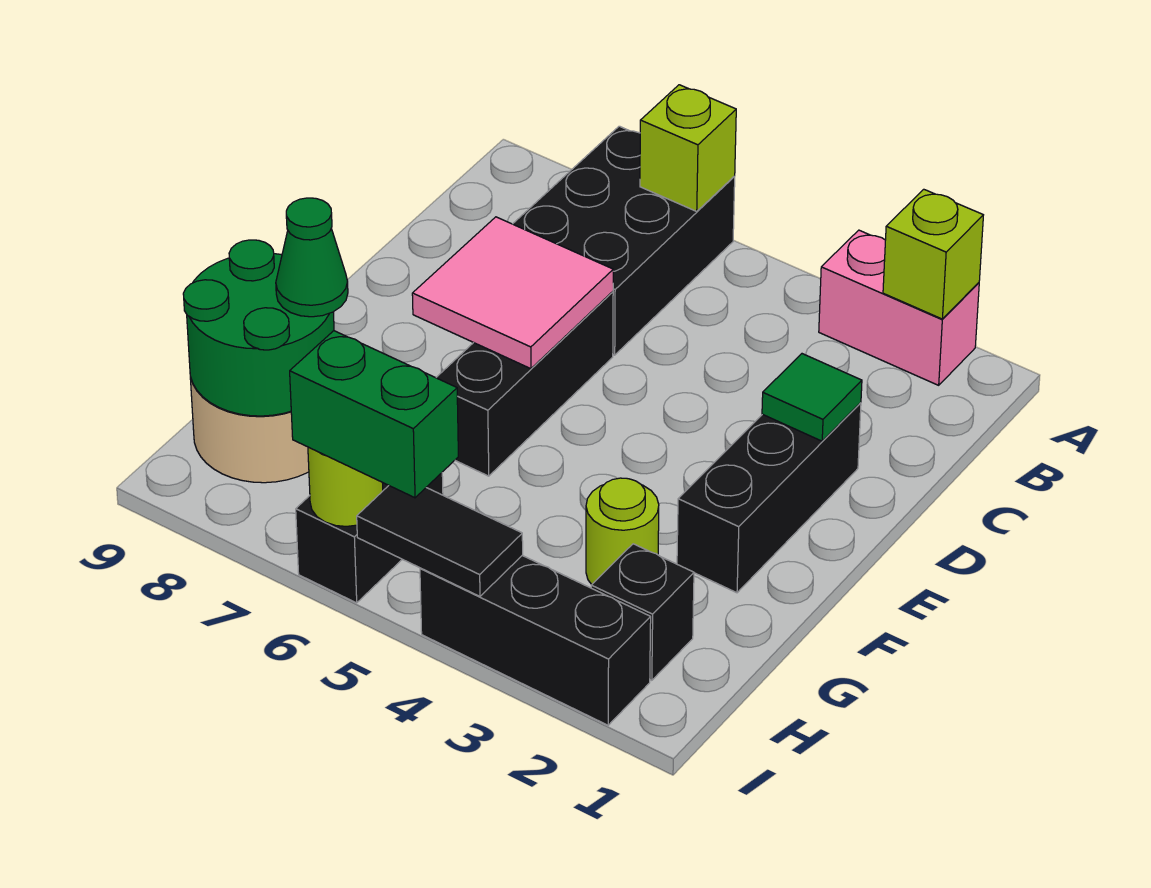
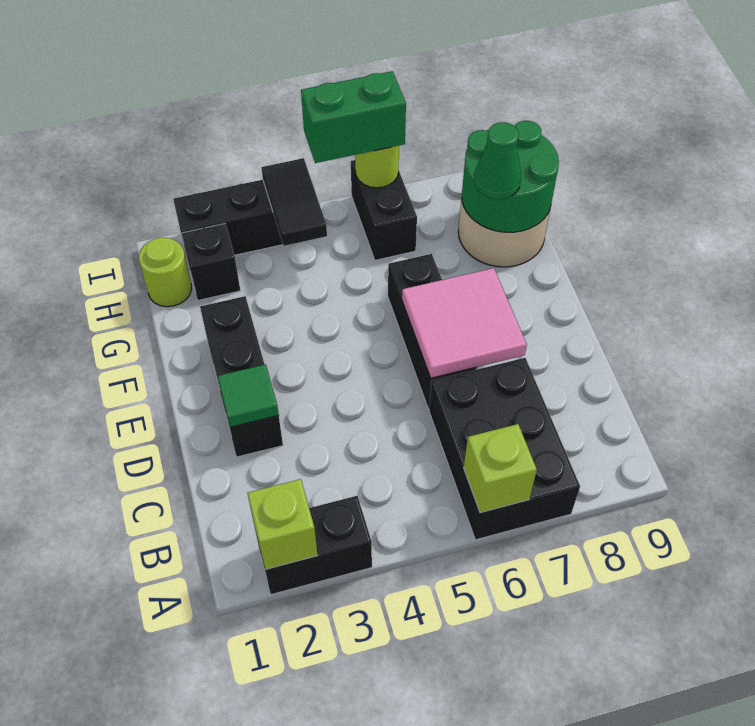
pink 1x2 brick [819,230,979,385] -> black 1x2 brick [255,496,372,595]
lime 1x1 round brick [586,478,659,584] -> lime 1x1 round brick moved to [139,238,192,307]
black 1x2 tile [357,486,523,596] -> black 1x2 tile turned to [261,158,327,246]

